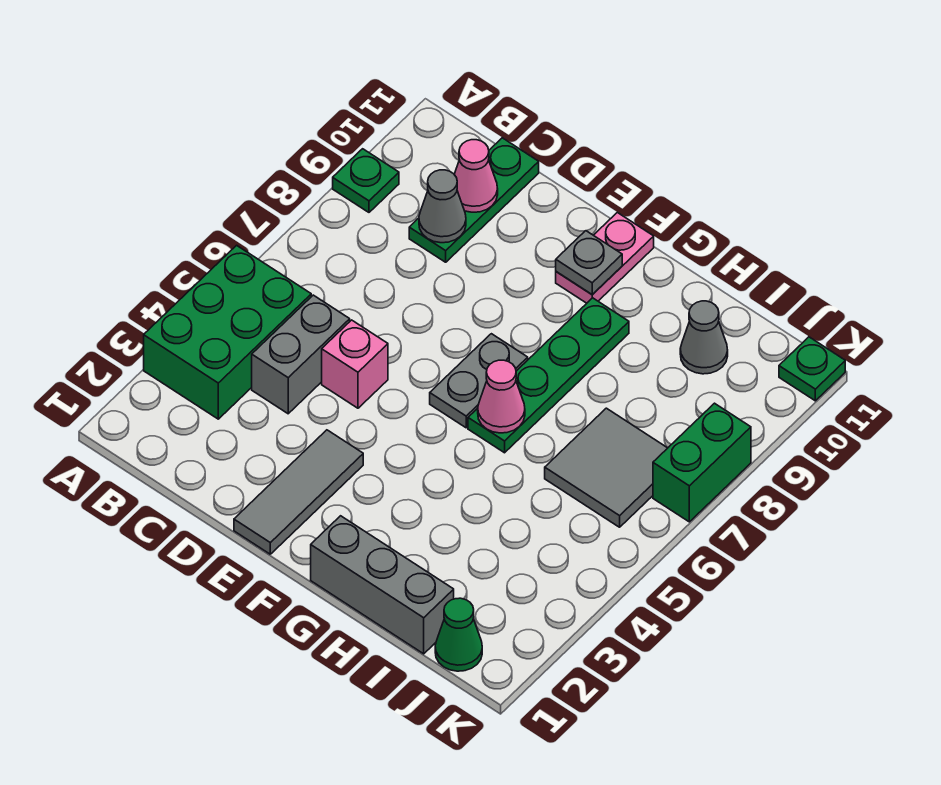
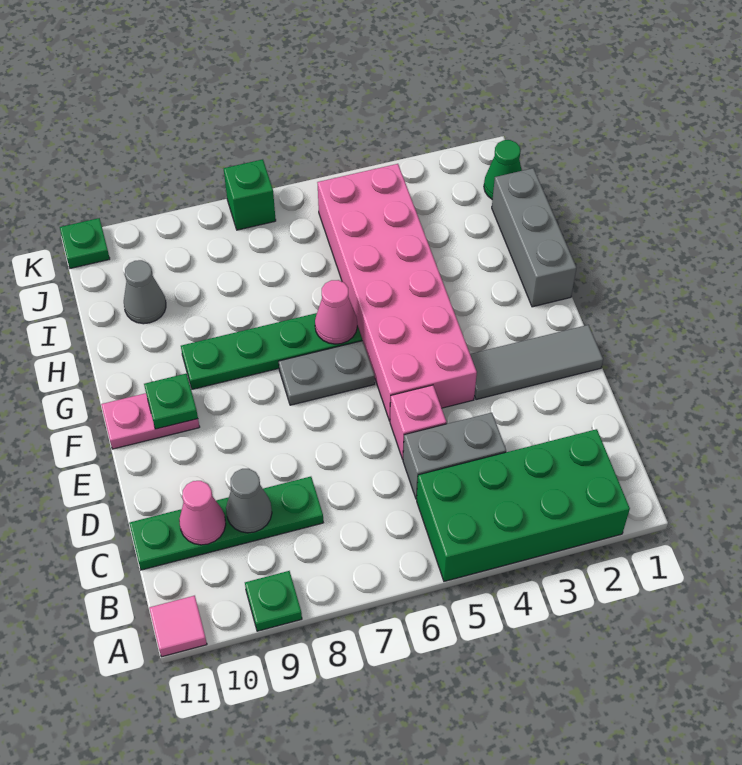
green 2x3 brick [144,245,311,419] -> green 2x4 brick [417,429,630,581]
none -> pink 1x1 tile [149,596,207,657]
green 1x3 plate [409,138,539,262] -> green 1x4 plate [129,477,323,570]
none -> pink 2x6 brick [317,164,477,421]
grey 1x1 plate [556,231,622,295] -> green 1x1 plate [144,374,198,429]
grey 2x2 tile [545,408,667,527] -> none
green 1x2 brick [653,403,751,522] -> green 1x1 brick [224,159,276,230]

